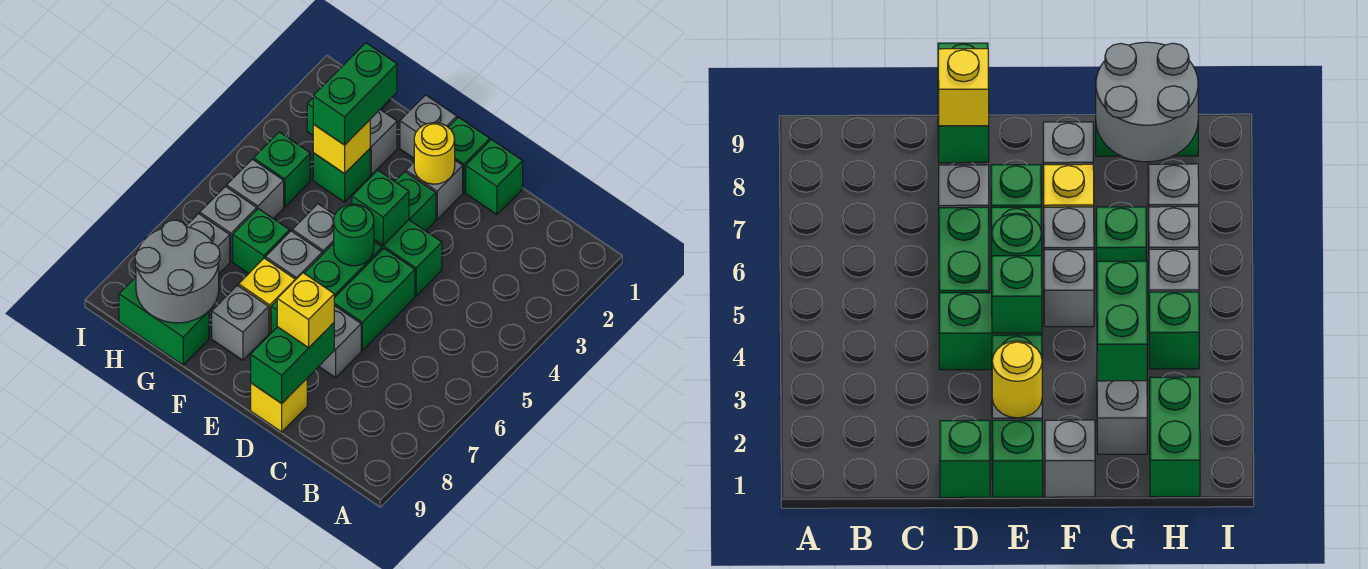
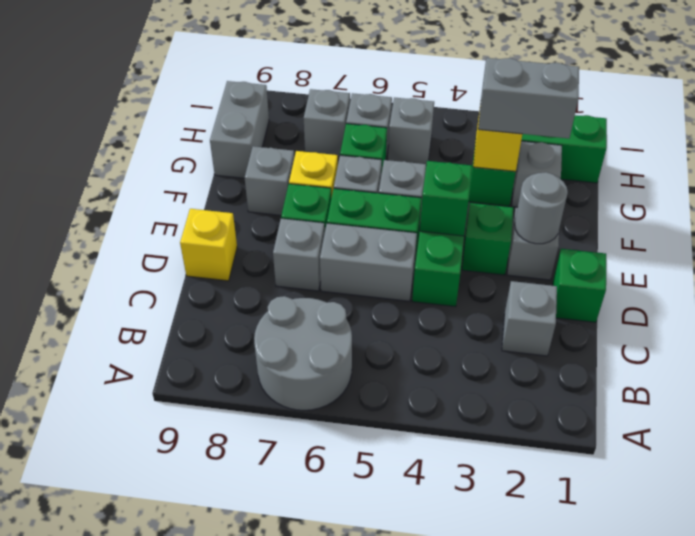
green 1x2 brick [334,248,415,350] -> grey 1x2 brick [320,223,417,301]
green 1x2 brick [251,323,334,403] -> none
yellow 1x1 brick [277,273,334,348] -> none
green 1x1 brick [448,117,490,192] -> none
yellow 1x1 round brick [414,123,455,184] -> grey 1x1 round brick [515,172,568,244]
green 1x1 round brick [334,204,374,266] -> none
grey 1x1 brick [400,95,457,158] -> grey 1x1 brick moved to [502,281,557,356]
green 1x2 brick [313,43,397,145] -> grey 1x2 brick [478,58,579,138]
grey 2x2 round brick [135,220,220,323] -> grey 2x2 round brick moved to [254,296,352,410]
green 1x2 brick [119,277,209,365] -> grey 1x2 brick [210,81,269,178]
green 1x1 brick [254,132,310,207] -> none

